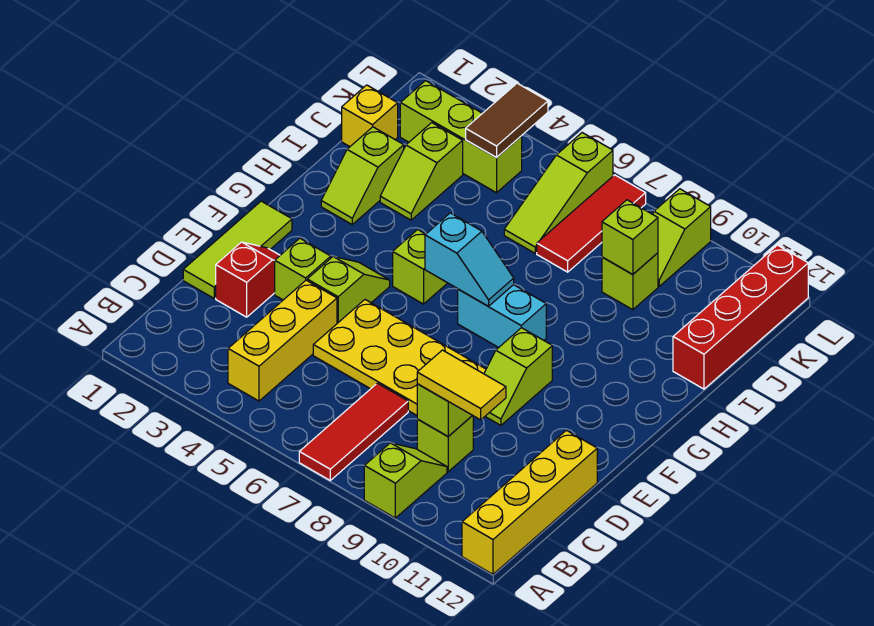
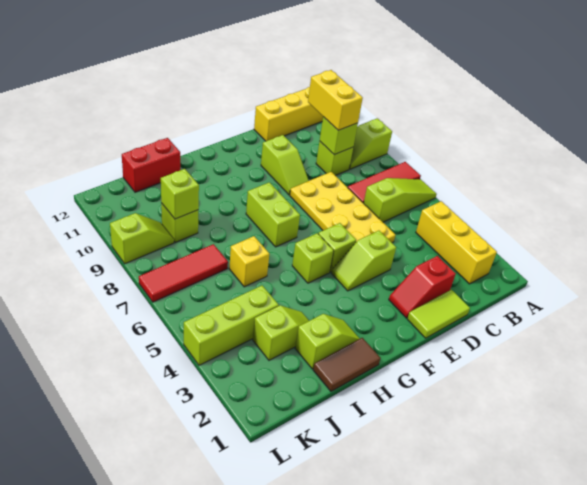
yellow 1x3 brick [228,280,337,401] -> yellow 1x3 brick turned to [416,201,497,284]
yellow 1x2 tile [417,350,506,420] -> yellow 1x2 brick [308,70,363,130]
lime 1x3 tile [183,201,292,298] -> lime 1x2 tile [407,290,470,338]
lime 1x1 brick [275,238,331,300] -> lime 1x1 brick moved to [318,223,356,272]
lime 1x2 slope [484,328,552,425] -> lime 1x2 slope turned to [261,135,309,195]
cyan 1x2 slope [425,213,514,306] -> none
cyan 1x2 brick [458,285,546,348] -> lime 1x2 brick [246,182,300,247]
red 1x4 brick [673,245,808,389] -> red 1x2 brick [122,138,180,192]
yellow 1x1 brick [342,85,398,146] -> yellow 1x1 brick moved to [229,236,269,287]
lime 1x3 slope [504,133,613,253] -> lime 1x3 slope moved to [364,178,437,222]
lime 1x3 brick [400,81,522,193] -> lime 1x3 brick turned to [184,286,279,365]
brown 1x2 tile [466,83,548,158] -> brown 1x2 tile moved to [313,338,380,391]

